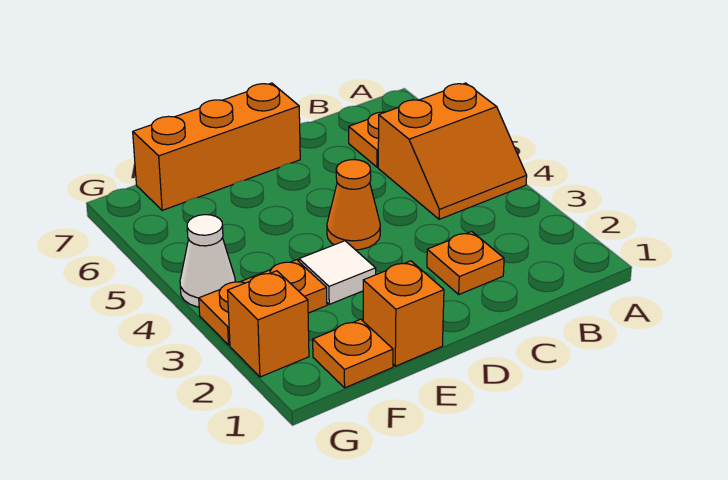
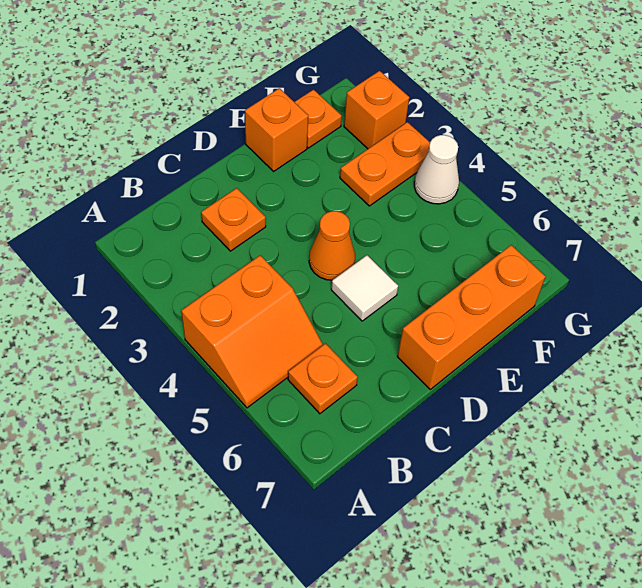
orange 2x2 slope [378,83,527,219] -> orange 2x2 slope turned to [181,255,323,408]
white 1x1 tile [299,241,376,304] -> white 1x1 tile moved to [331,255,398,321]

